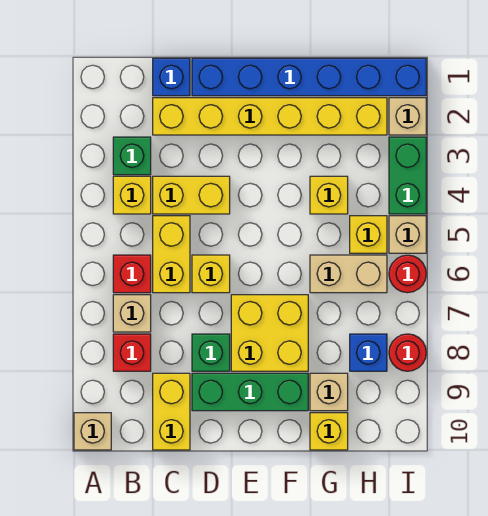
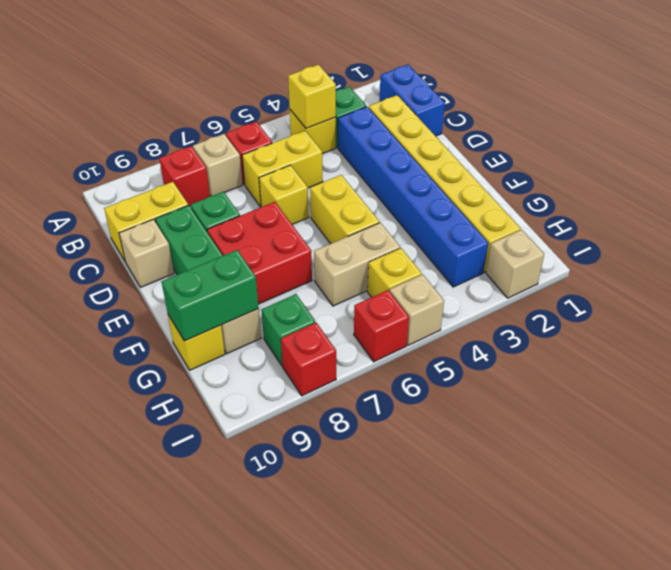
tan 1x1 brick [74,413,111,450] -> tan 1x1 brick moved to [119,219,174,287]
blue 1x1 brick [153,58,190,96] -> blue 1x2 brick [379,65,445,136]
yellow 1x2 brick [153,176,230,214] -> yellow 1x2 brick moved to [310,175,380,244]
blue 1x6 brick [192,58,426,96] -> blue 1x6 brick moved to [338,107,488,287]
yellow 2x2 brick [231,295,308,371] -> red 2x2 brick [207,202,312,304]
yellow 1x1 brick [310,176,348,214] -> yellow 1x1 brick moved to [288,65,336,128]
tan 1x2 brick [310,255,387,293] -> tan 1x2 brick turned to [314,223,400,306]
blue 1x1 brick [350,334,387,371] -> green 1x1 brick [261,294,315,366]
green 1x2 brick [389,137,426,214] -> green 1x2 brick moved to [162,250,259,341]
red 1x1 round brick [389,255,426,293] -> red 1x1 brick [354,290,409,362]
red 1x1 round brick [389,334,426,371] -> red 1x1 brick [281,323,336,396]

